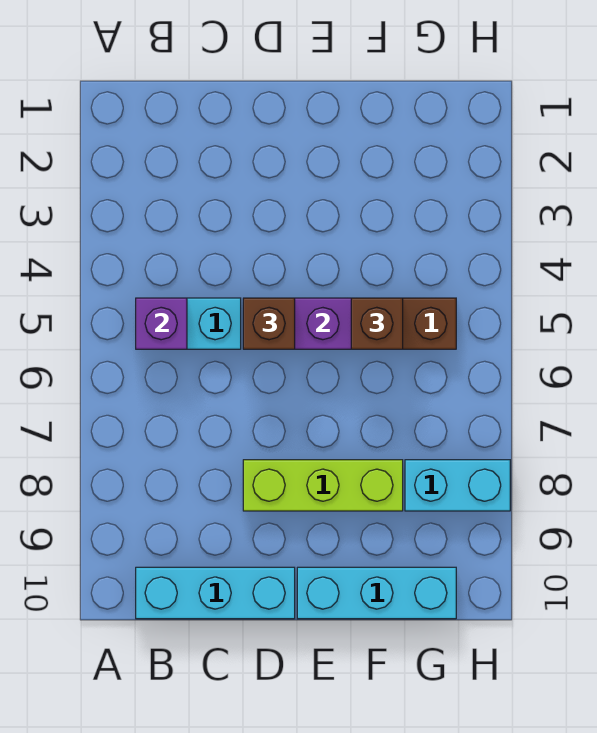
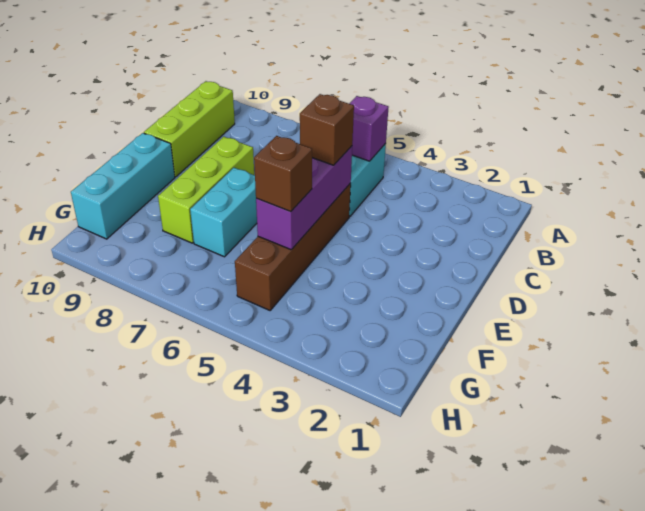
cyan 1x3 brick [136,567,295,619] -> lime 1x3 brick [144,81,235,177]
cyan 1x2 brick [405,460,510,511] -> cyan 1x2 brick moved to [190,168,257,257]

